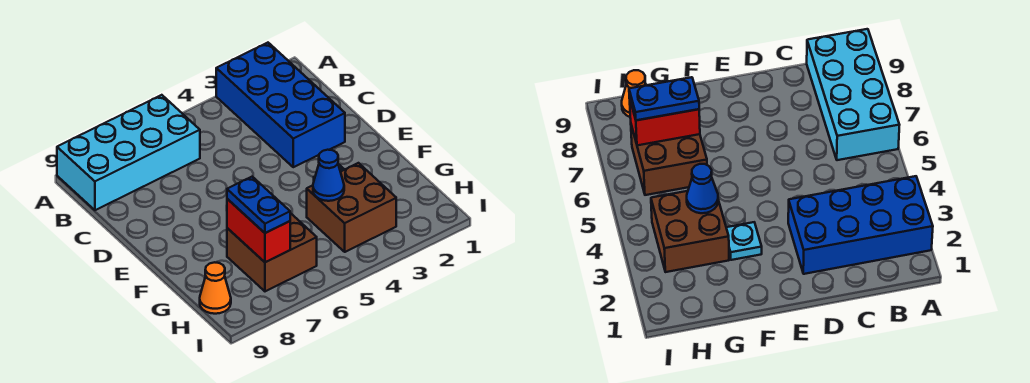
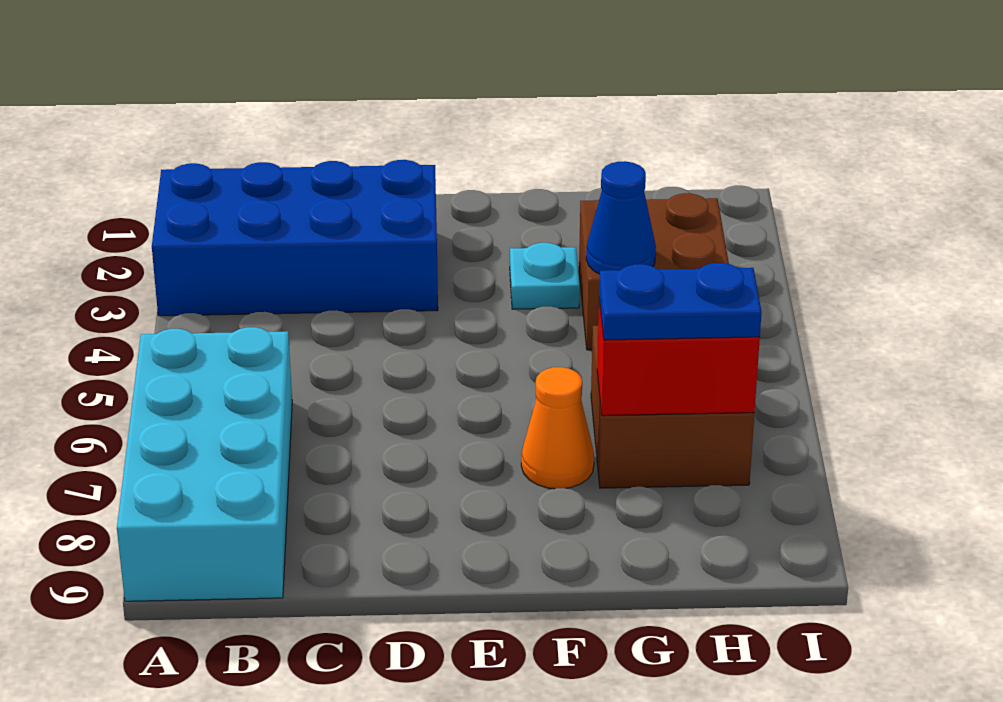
orange 1x1 cone [200,262,231,314] -> orange 1x1 cone moved to [521,367,594,489]

